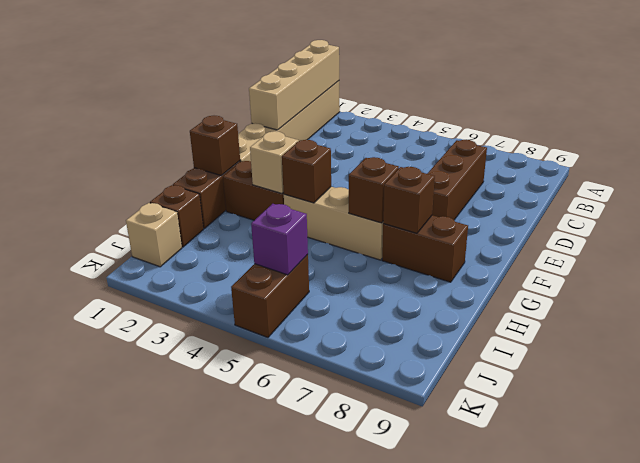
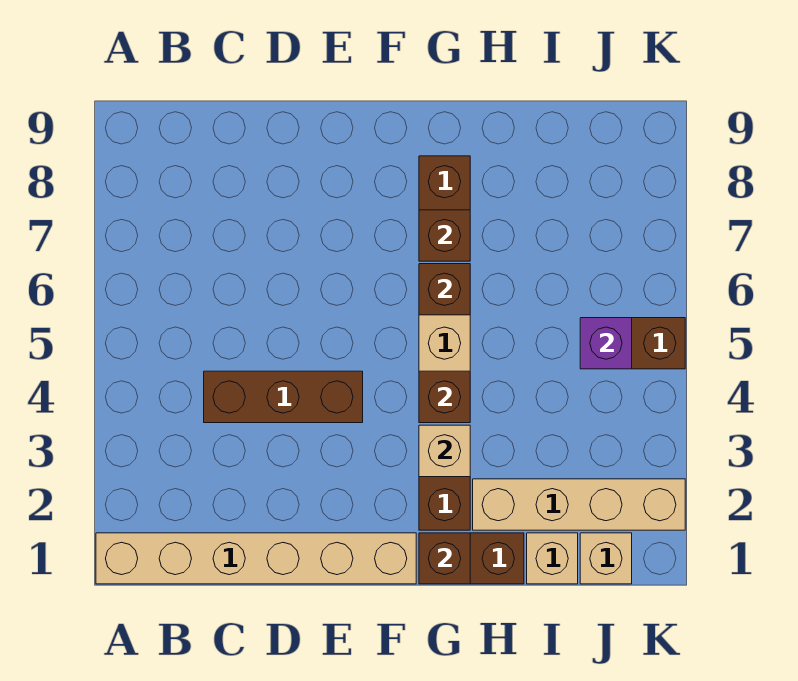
tan 1x4 brick [249,40,339,130] -> tan 1x4 brick moved to [473,479,685,530]
brown 1x3 brick [427,140,487,220] -> brown 1x3 brick moved to [204,371,363,423]
brown 1x1 brick [150,185,204,247] -> tan 1x1 brick [527,533,578,584]

